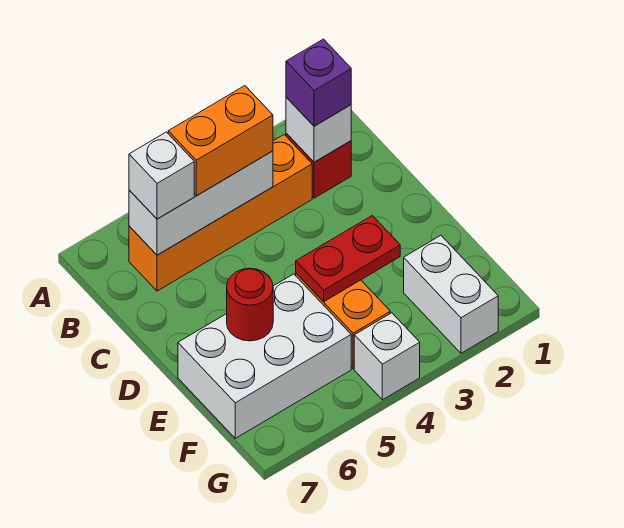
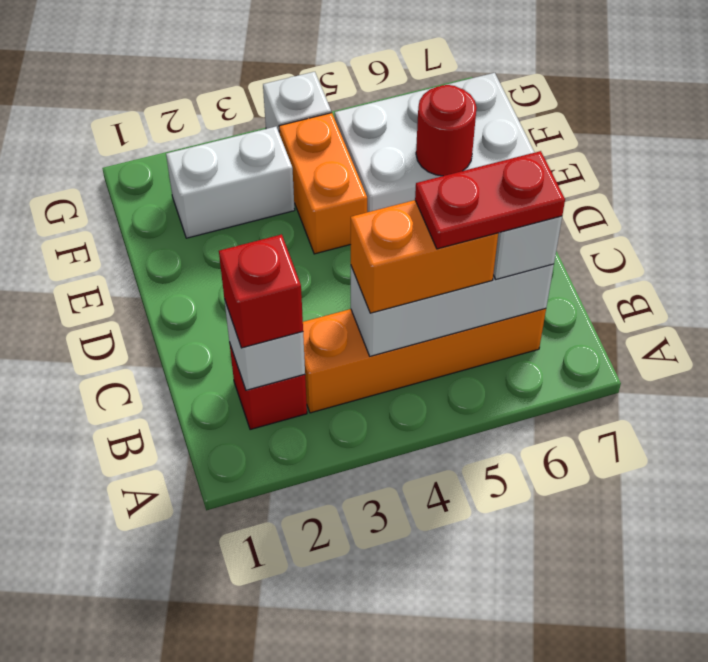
purple 1x1 brick [286,39,351,126] -> red 1x1 brick [219,234,303,348]
red 1x2 plate [296,216,400,302] -> red 1x2 plate moved to [415,151,565,249]
white 1x2 brick [404,236,498,353] -> white 1x2 brick turned to [166,127,295,238]

